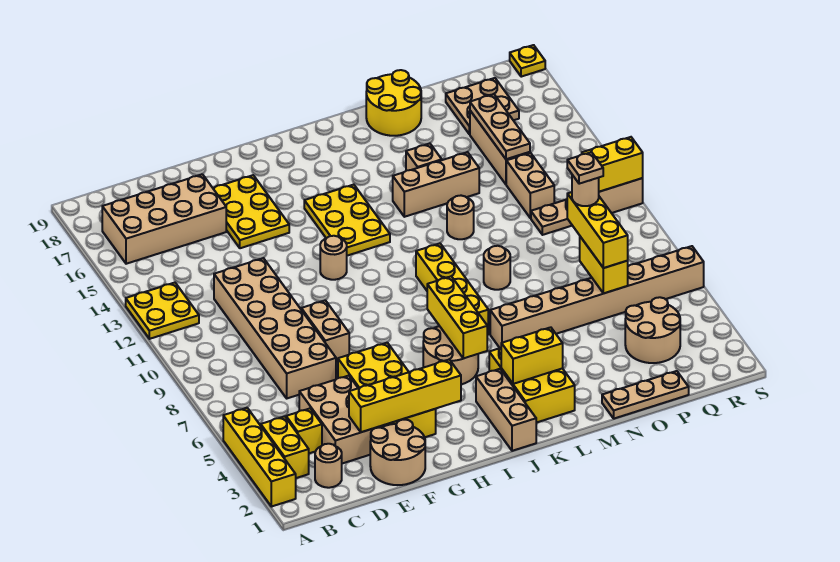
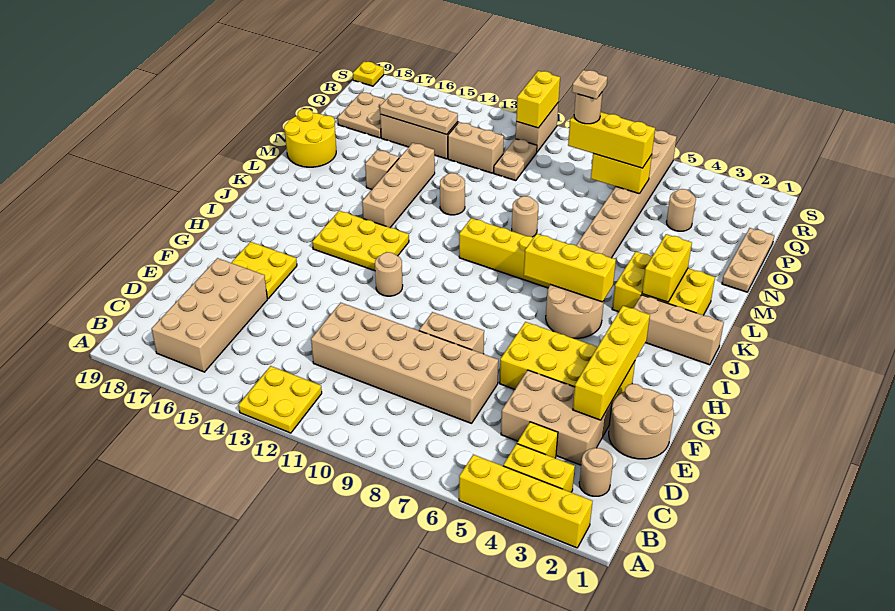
yellow 2x3 plate [213,175,289,248] -> yellow 2x2 plate [231,242,297,299]
tan 1x3 brick [393,152,479,217] -> tan 1x4 brick [362,143,435,227]
tan 2x2 round brick [625,297,680,363] -> tan 1x1 round brick [666,189,696,231]

